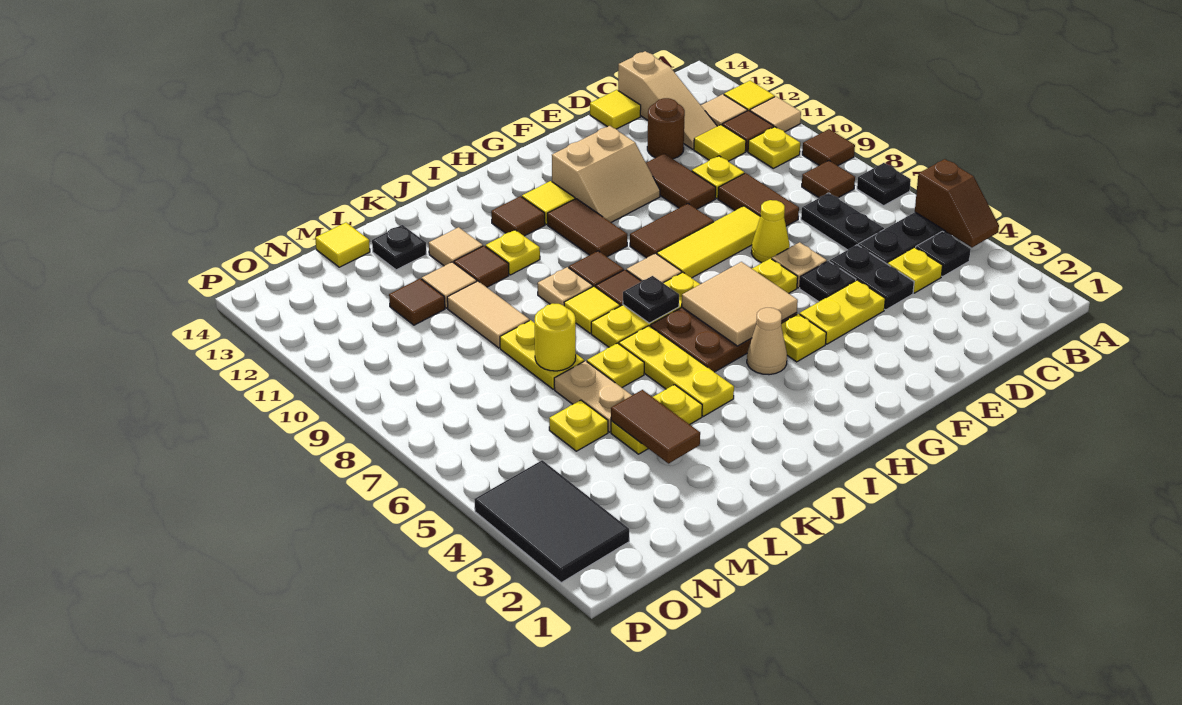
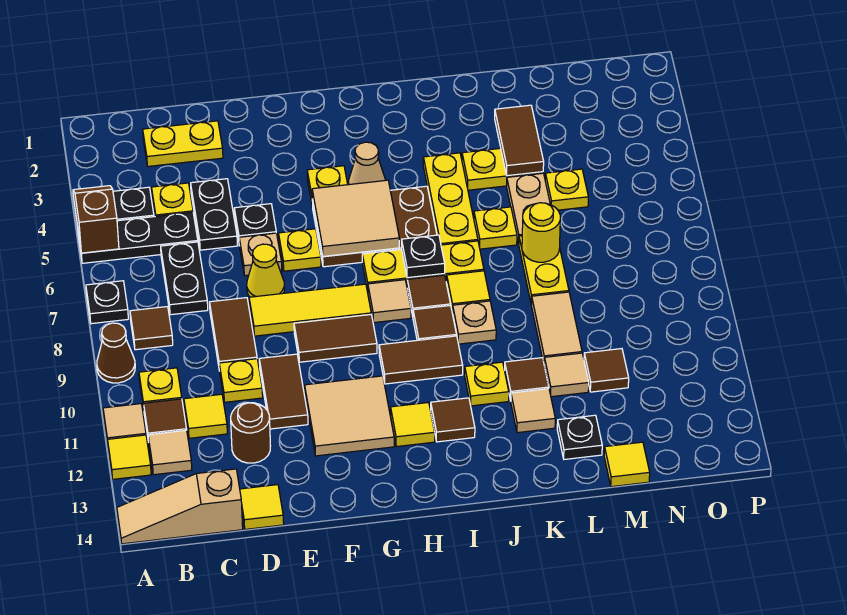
brown 1x1 tile [802,129,855,166] -> brown 1x1 cone [97,323,135,383]
tan 1x3 slope [618,51,717,149] -> tan 1x3 slope turned to [117,469,243,544]
yellow 1x2 plate [800,280,885,344] -> yellow 1x2 plate moved to [143,121,223,166]
tan 2x2 slope [552,126,660,222] -> tan 2x2 tile [305,376,394,456]
brown 1x2 tile [547,199,627,257] -> brown 1x2 tile turned to [379,336,463,384]
black 2x3 tile [474,460,629,583] -> none

